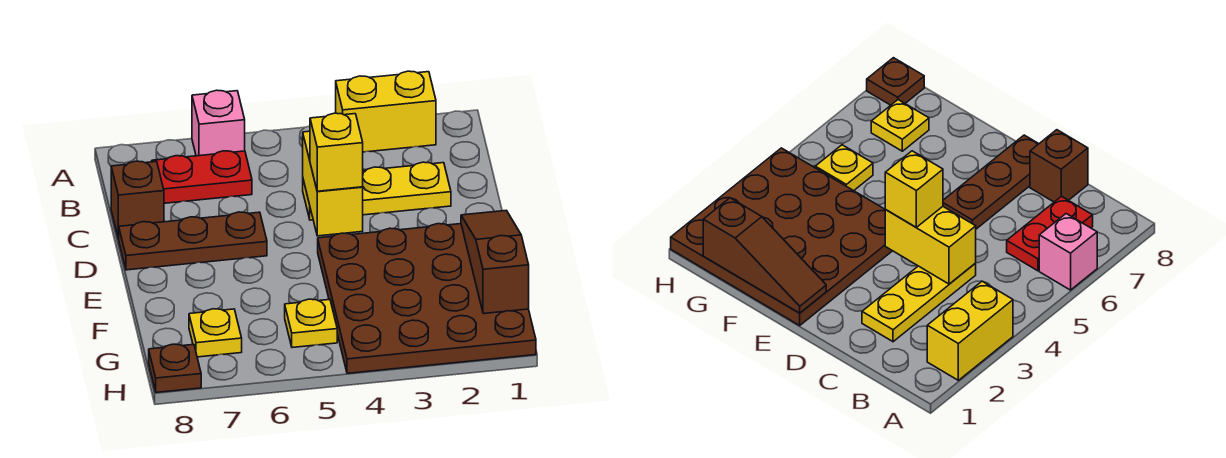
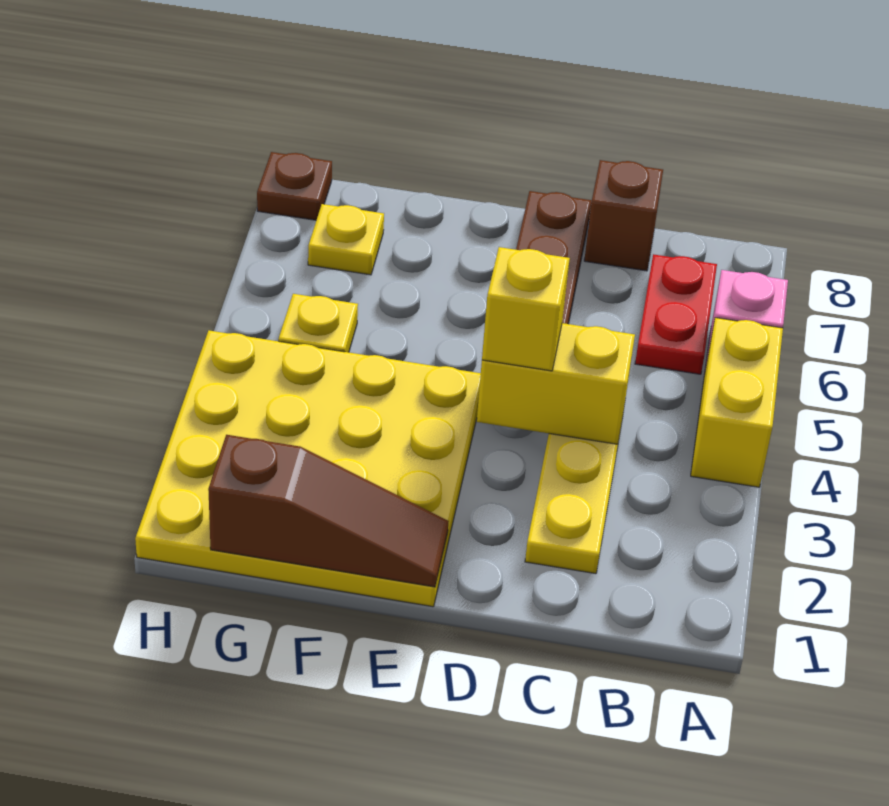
yellow 1x2 brick [336,71,436,152] -> yellow 1x2 brick moved to [691,318,783,487]
brown 4x4 plate [318,224,536,373] -> yellow 4x4 plate [135,330,481,607]

